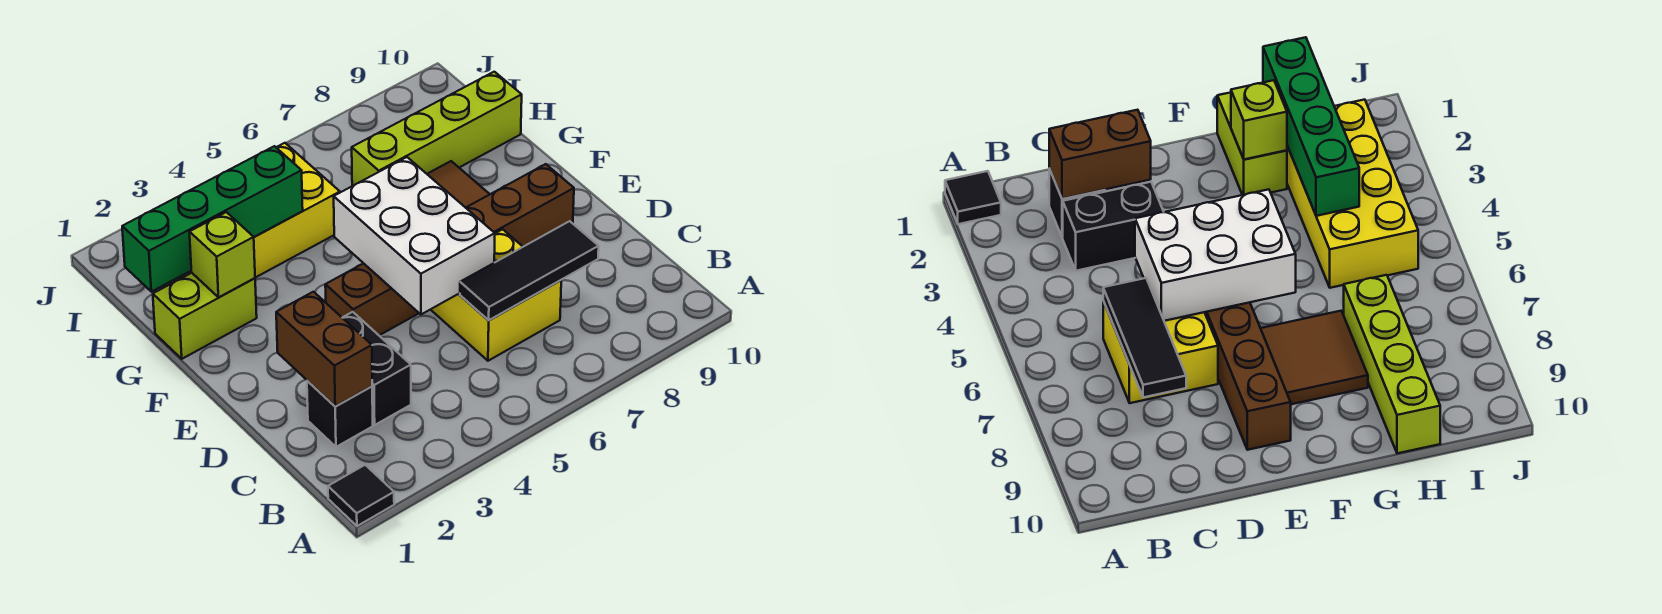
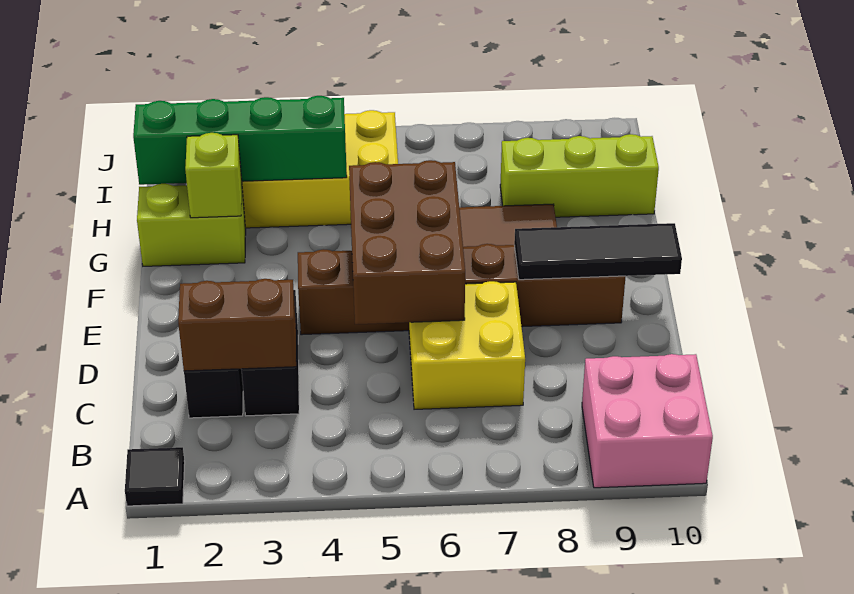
none -> pink 2x2 brick [582,354,713,488]
brown 1x2 brick [276,292,372,406] -> brown 1x2 brick turned to [178,279,296,371]
black 1x3 tile [460,221,599,320] -> black 1x3 tile moved to [514,223,682,280]
white 2x3 brick [334,157,495,314] -> brown 2x3 brick [349,160,465,324]
lime 1x4 brick [352,72,522,186] -> lime 1x3 brick [500,134,659,217]

